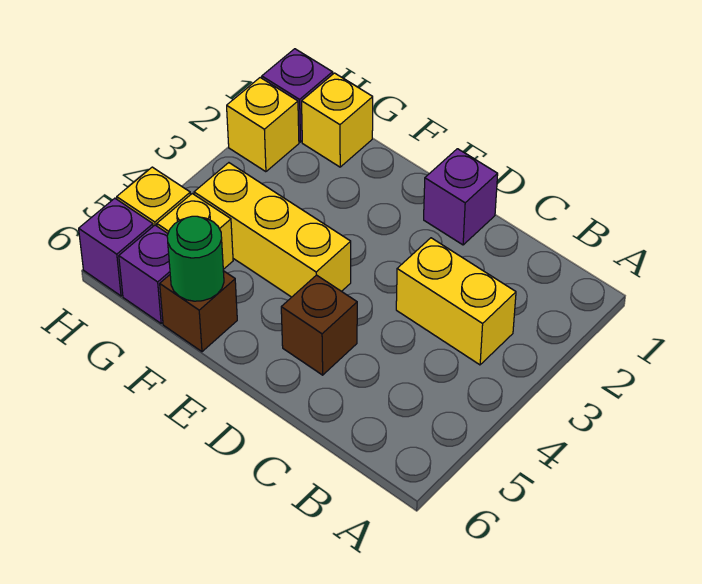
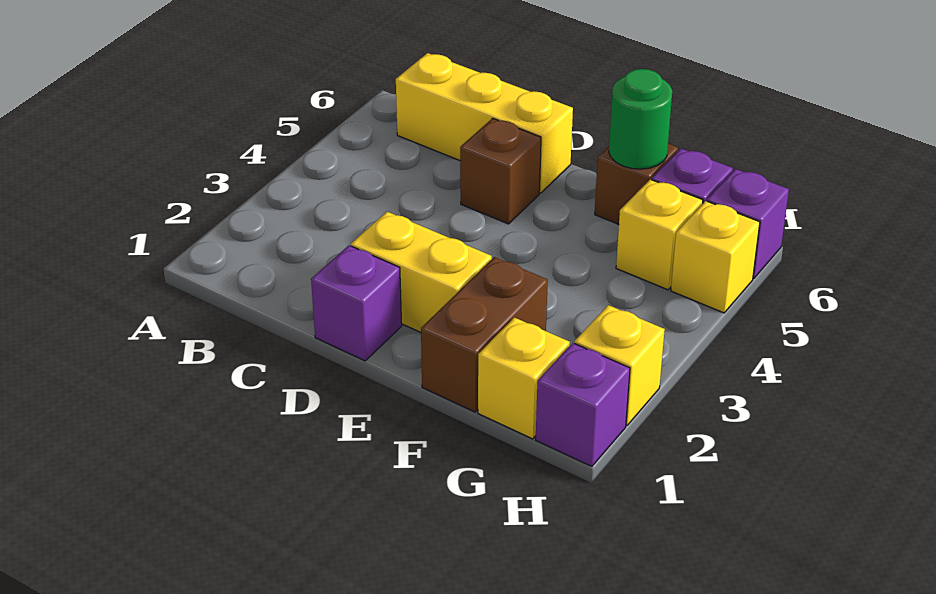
yellow 1x2 brick [396,238,516,365] -> yellow 1x2 brick moved to [351,212,492,332]
yellow 1x3 brick [194,163,351,297] -> yellow 1x3 brick moved to [396,53,573,193]
none -> brown 1x2 brick [421,257,548,412]

